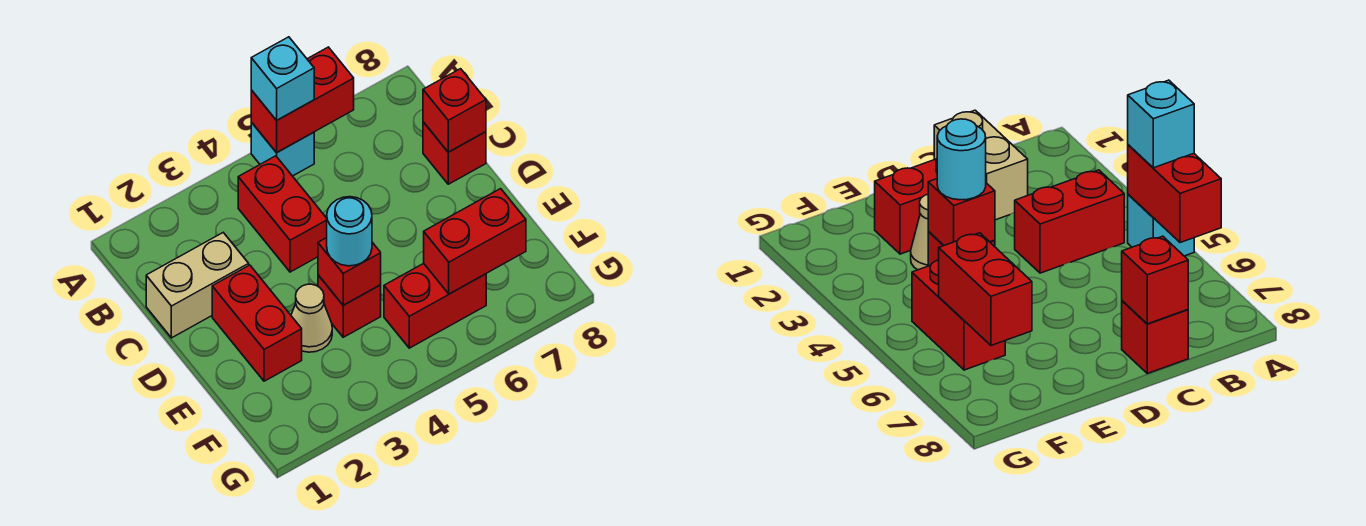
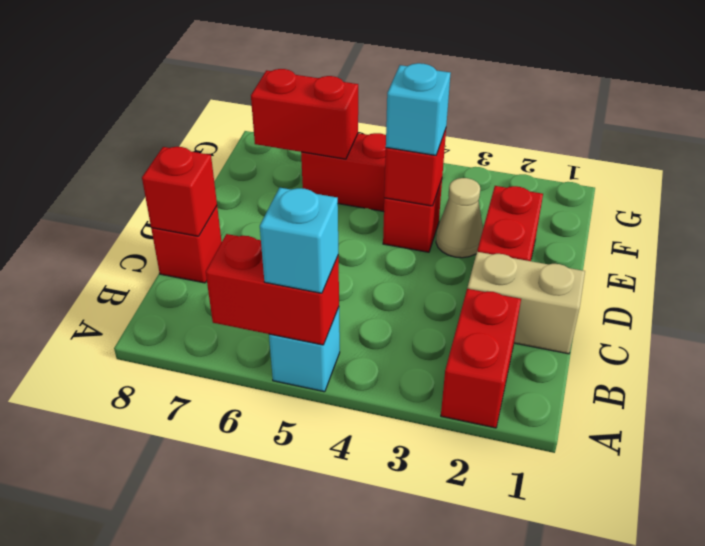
red 1x2 brick [238,156,327,272] -> red 1x2 brick moved to [441,289,521,428]
cyan 1x1 round brick [327,197,372,266] -> cyan 1x1 brick [386,63,451,155]

